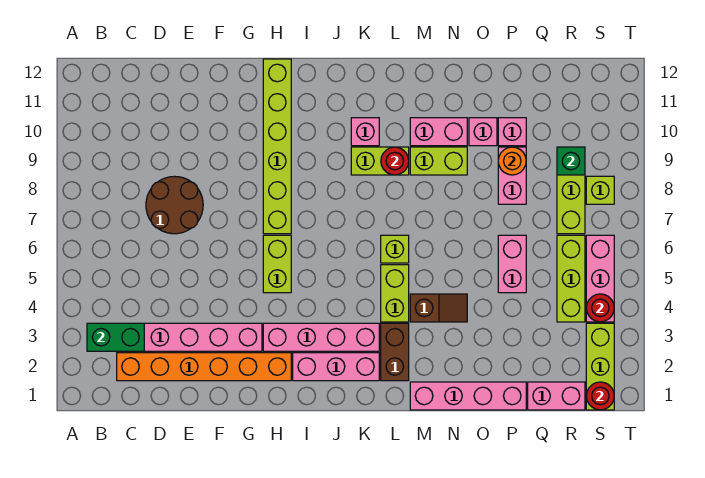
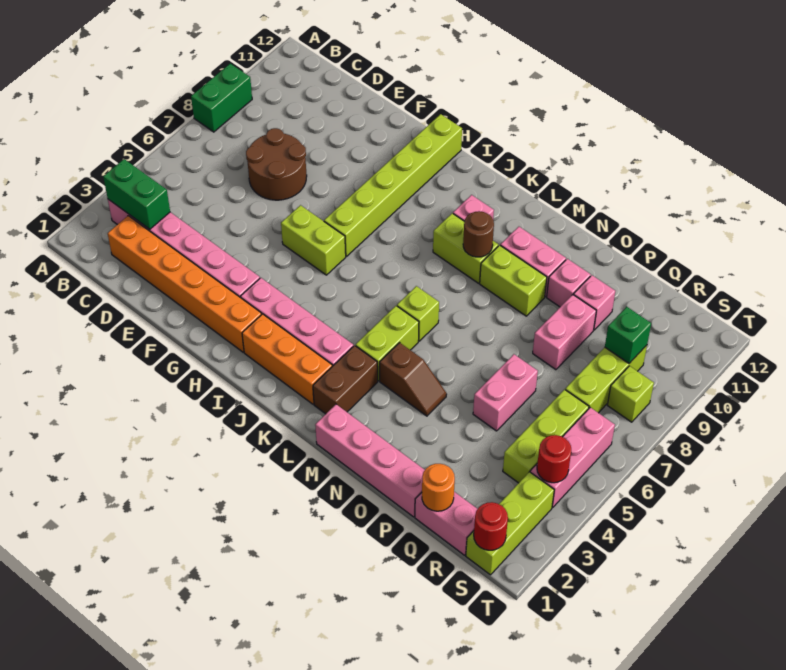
none -> green 1x2 brick [191,64,252,132]
lime 1x2 brick [263,235,291,293] -> lime 1x2 brick turned to [281,205,346,275]
pink 1x3 brick [293,353,379,381] -> orange 1x3 brick [242,314,332,404]
red 1x1 round brick [381,147,409,175] -> brown 1x1 round brick [463,211,494,257]
orange 1x1 round brick [498,147,526,175] -> orange 1x1 round brick moved to [422,464,455,511]

